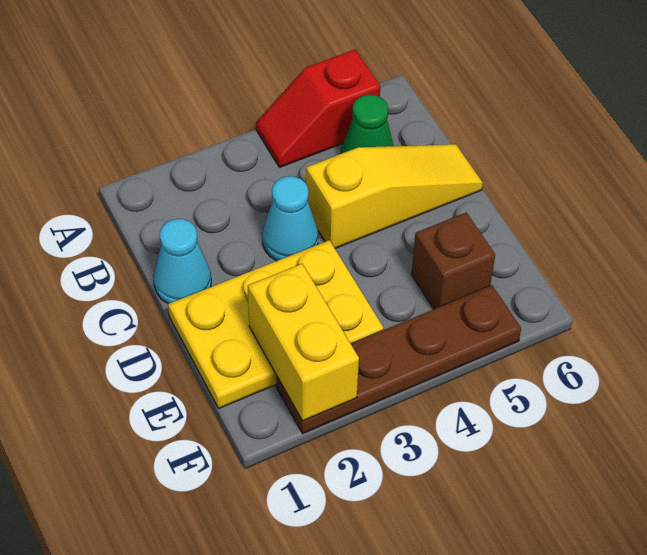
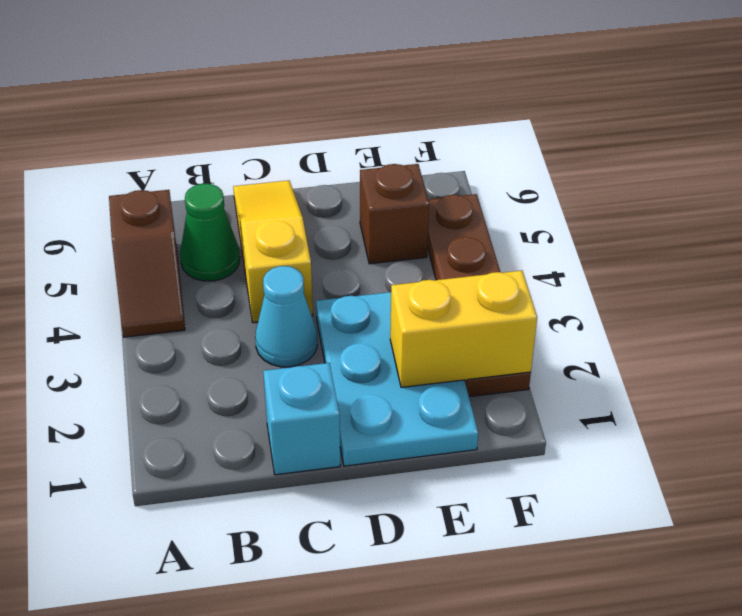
red 1x2 slope [256,50,380,167] -> brown 1x2 slope [109,190,185,337]
cyan 1x1 cone [154,219,211,304] -> cyan 1x1 brick [263,363,340,475]
yellow 2x3 plate [168,240,383,409] -> cyan 2x3 plate [316,292,478,466]

